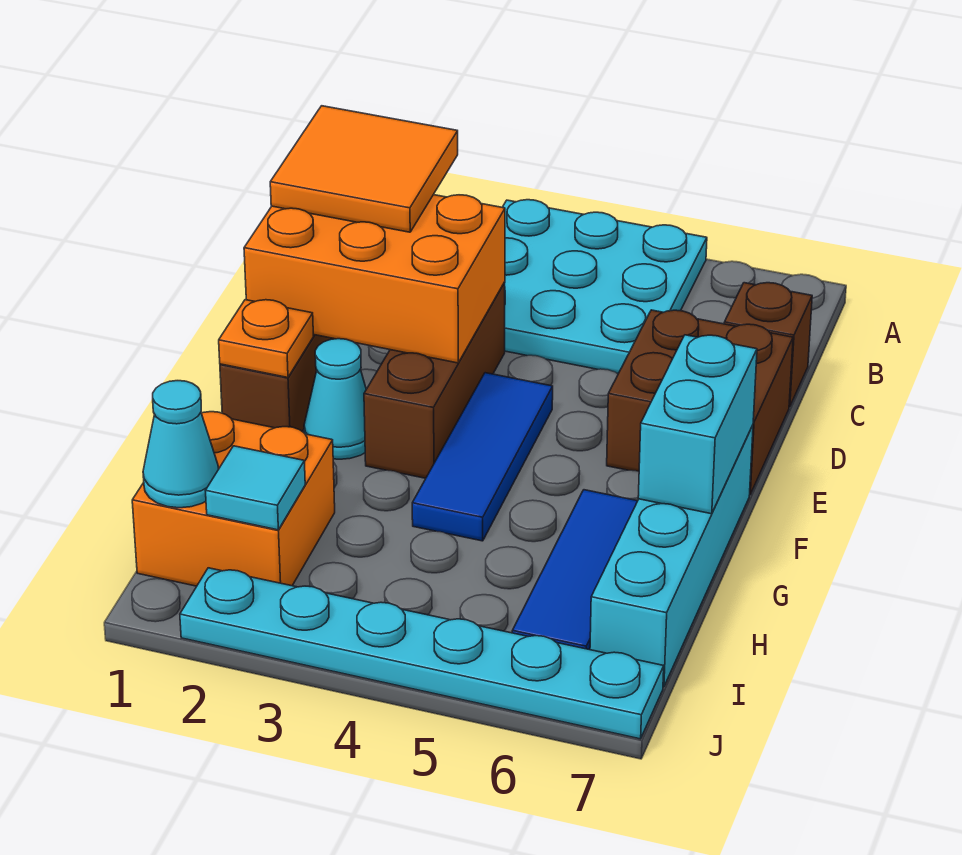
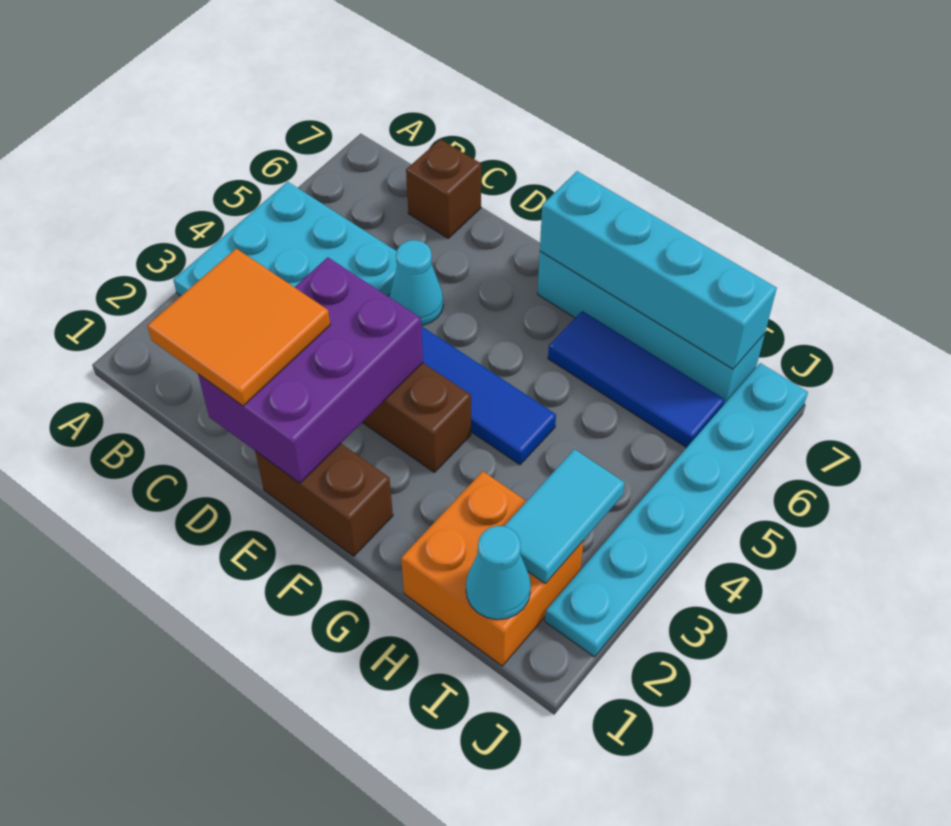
orange 2x3 brick [244,195,505,363] -> purple 2x3 brick [198,257,423,483]
brown 2x2 brick [607,310,793,494] -> none
orange 1x1 plate [219,300,313,377] -> none
cyan 1x1 cone [304,339,366,459] -> cyan 1x1 cone moved to [389,240,443,326]
cyan 1x2 brick [638,335,757,514] -> cyan 1x4 brick [540,171,777,369]
cyan 1x1 tile [205,446,305,530] -> cyan 1x2 tile [504,449,625,584]

